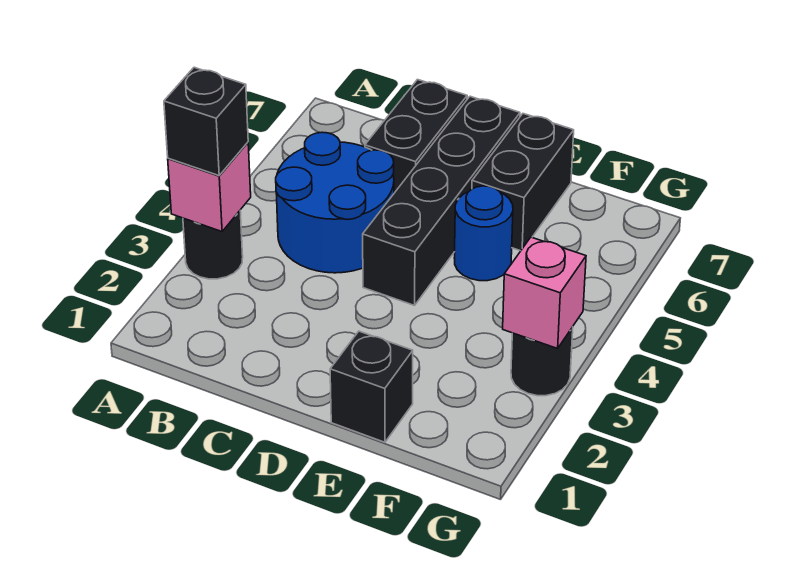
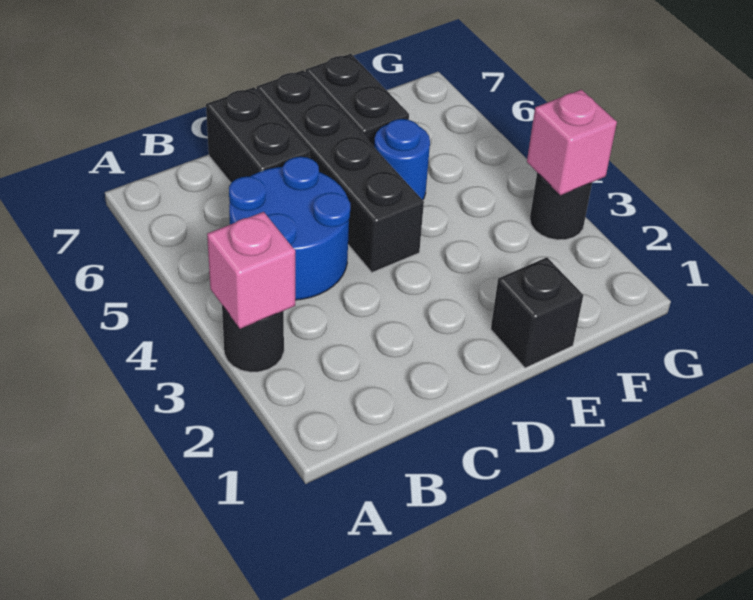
black 1x1 brick [164,67,248,176] -> none

